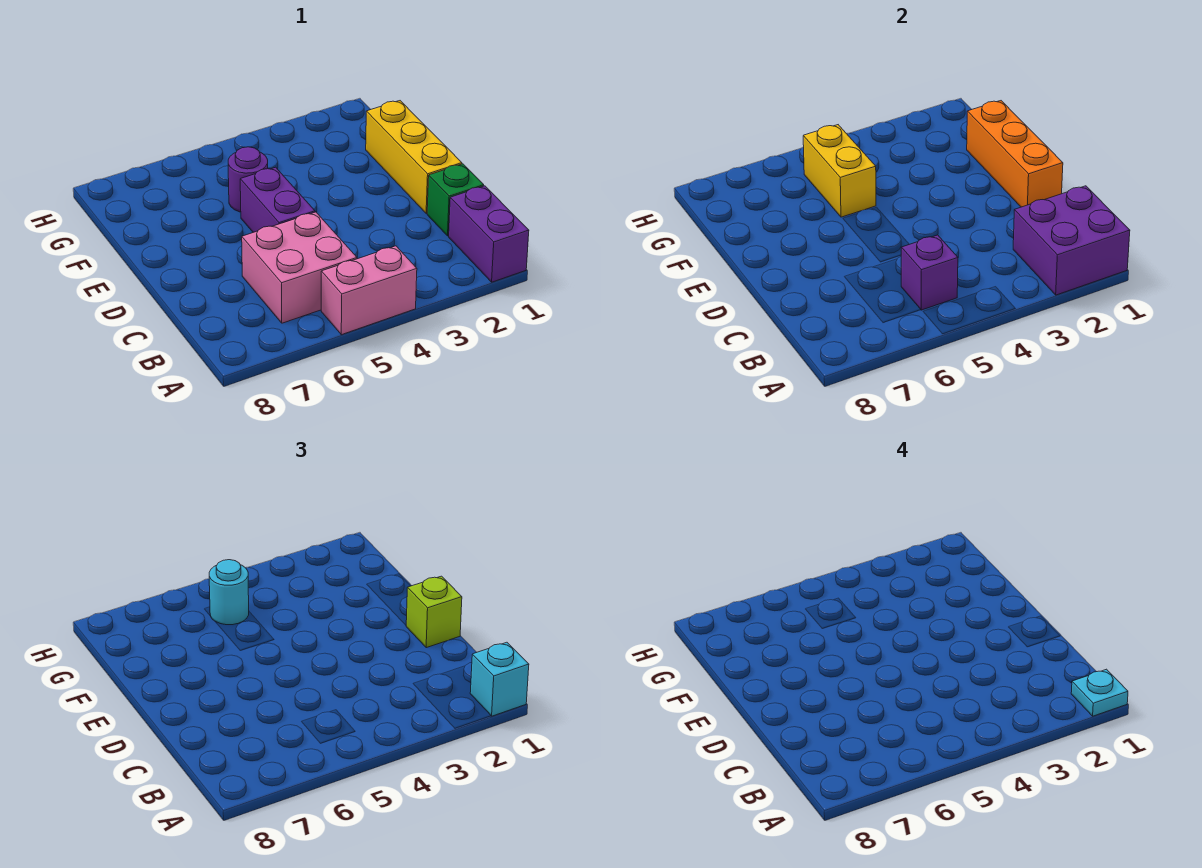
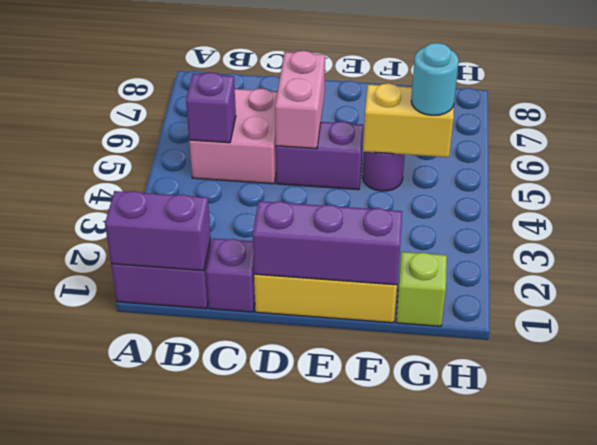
purple 2x2 brick [1013,186,1130,295] -> purple 1x2 brick [105,191,211,271]
cyan 1x1 brick [470,642,529,716] -> none
cyan 1x1 plate [1071,669,1128,716] -> none
pink 1x2 brick [321,246,417,335] -> pink 1x2 brick moved to [275,51,325,149]
green 1x1 brick [427,164,484,236] -> purple 1x1 brick [206,238,255,312]
orange 1x3 brick [967,101,1063,207] -> purple 1x3 brick [253,201,402,285]
lime 1x1 brick [406,576,462,648] -> lime 1x1 brick moved to [396,252,447,326]

